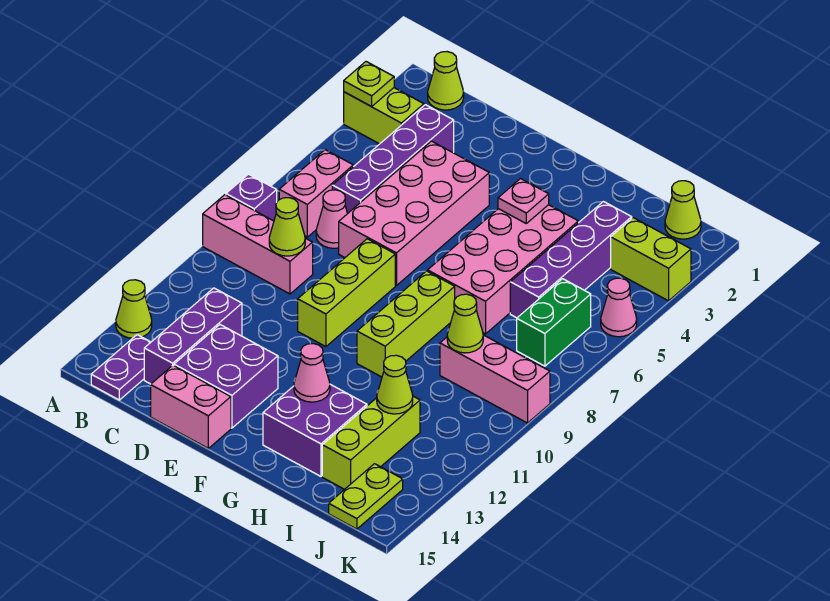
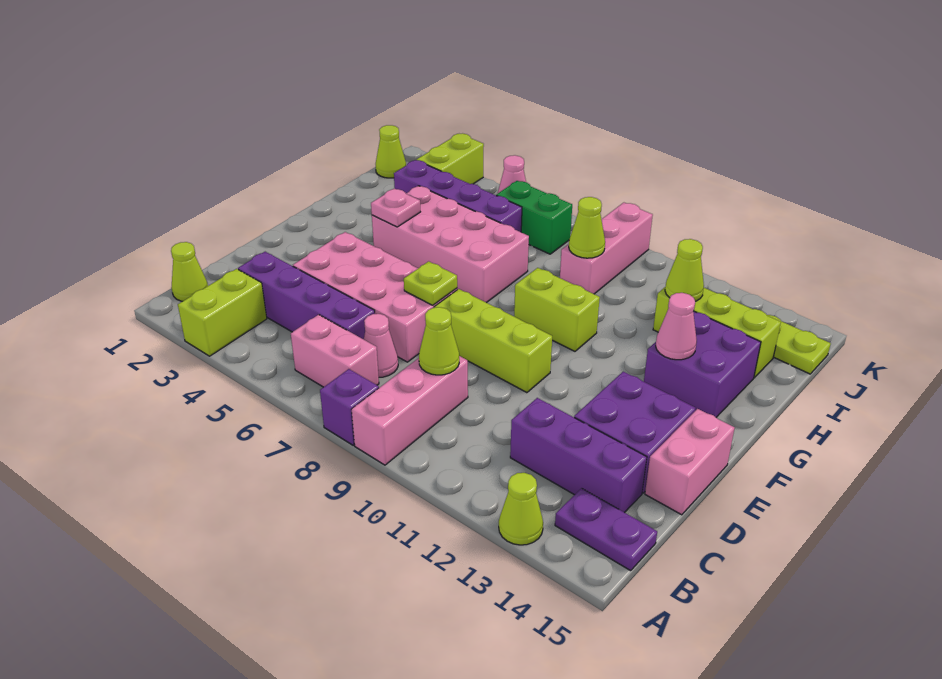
lime 1x1 plate [344,62,394,107] -> lime 1x1 plate moved to [404,261,457,305]
lime 1x3 brick [357,271,455,377] -> lime 1x2 brick [514,268,600,351]

